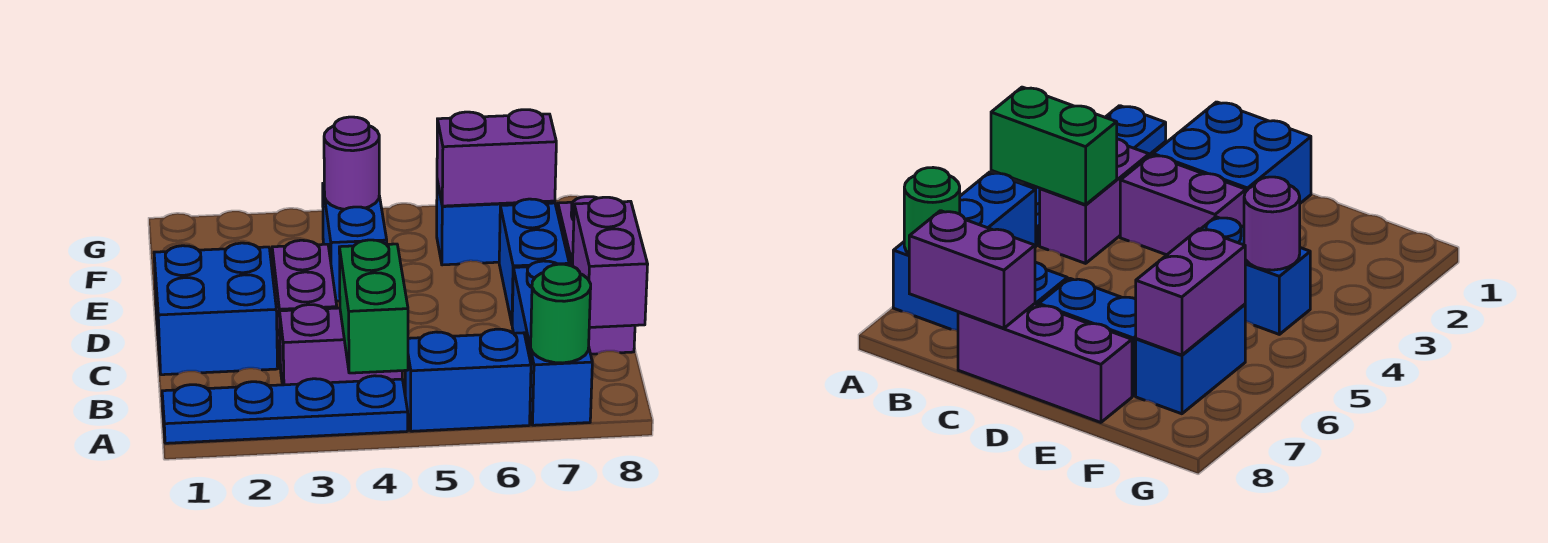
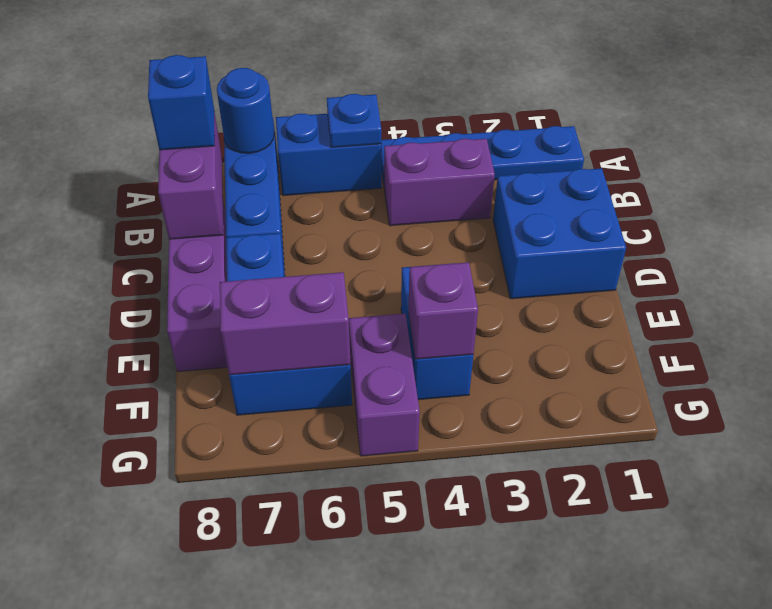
green 1x2 brick [339,240,408,373] -> none
none -> blue 1x1 plate [327,94,381,148]
green 1x1 round brick [531,264,591,363] -> blue 1x1 round brick [217,68,274,153]
none -> blue 1x1 brick [148,55,215,150]
purple 1x2 brick [272,240,337,369] -> purple 1x2 brick moved to [349,314,420,456]
purple 1x1 round brick [324,117,379,209] -> purple 1x1 brick [408,262,478,359]

